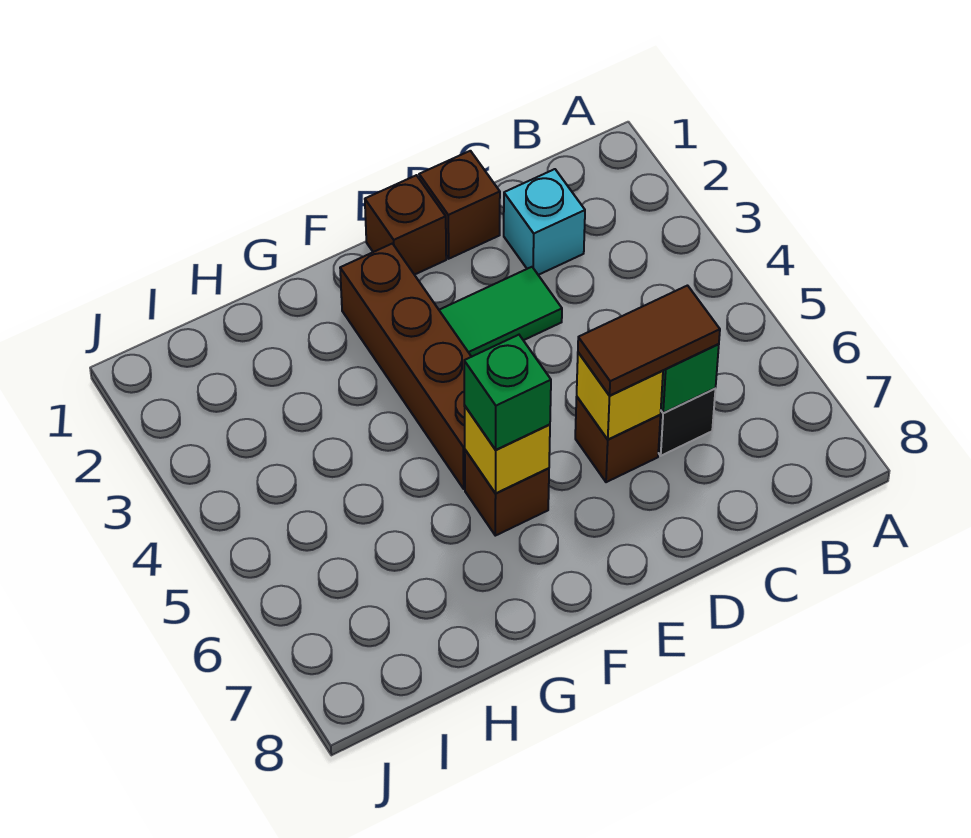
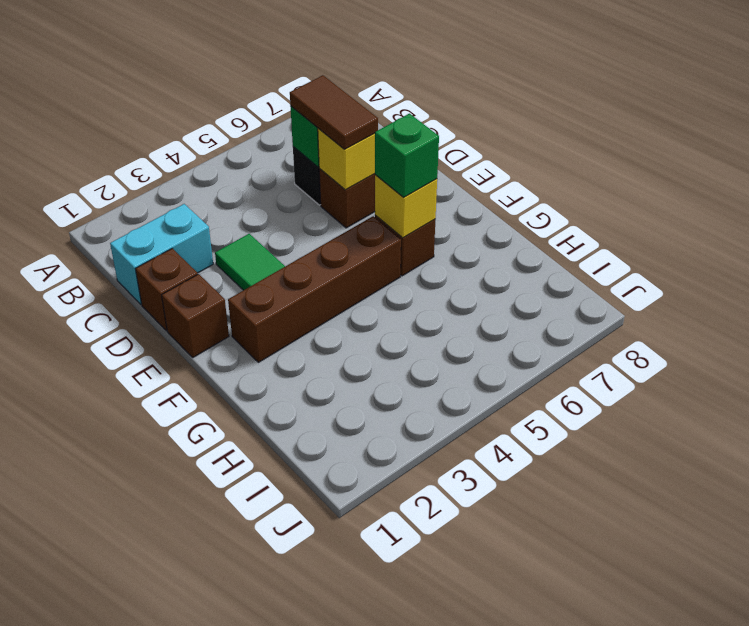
cyan 1x1 brick [504,169,585,275] -> cyan 1x2 brick [110,204,213,304]

